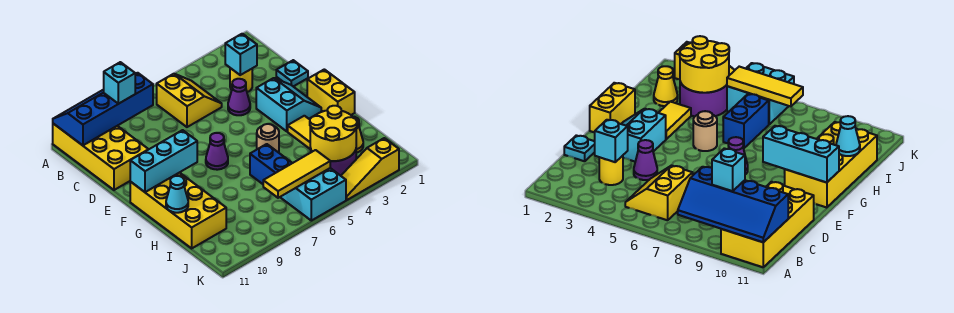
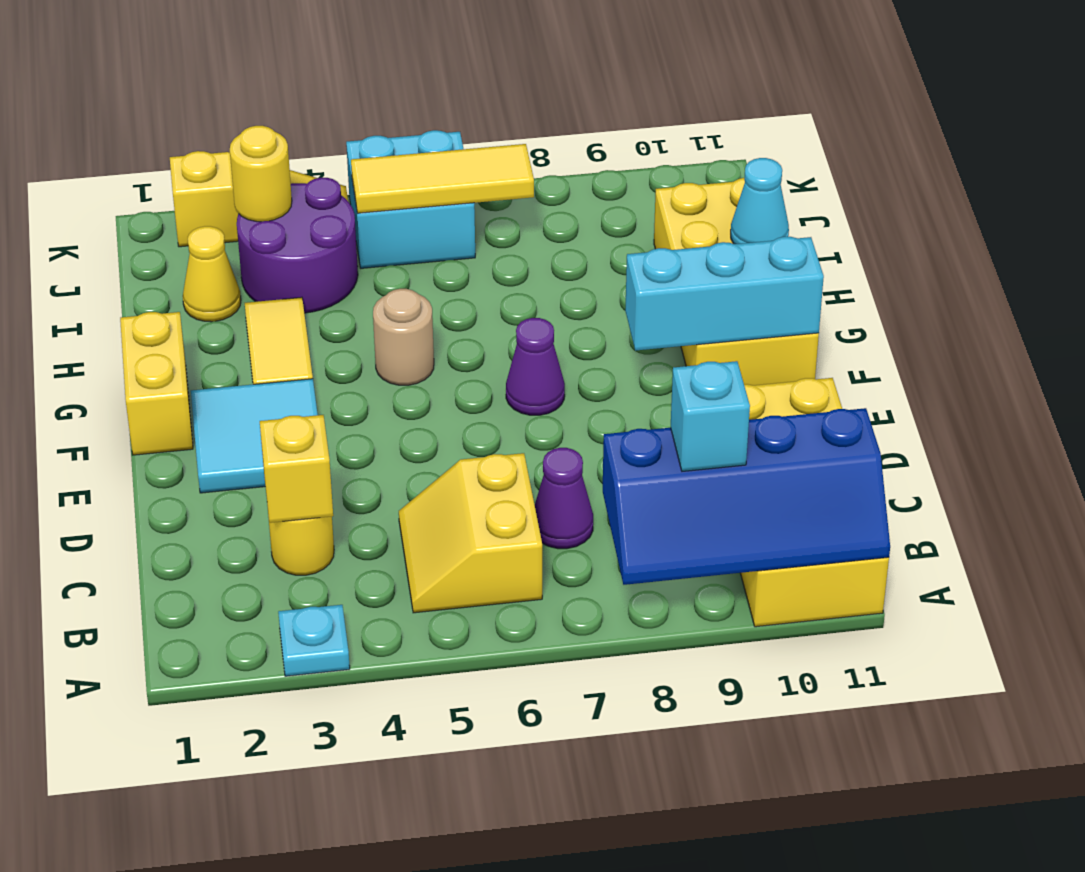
cyan 1x1 brick [225,34,257,75] -> yellow 1x1 brick [260,415,333,523]
cyan 1x1 plate [276,60,308,87] -> cyan 1x1 plate moved to [278,605,350,676]
purple 1x1 cone [228,79,250,115] -> purple 1x1 cone moved to [535,448,593,549]
cyan 2x2 slope [256,78,321,131] -> cyan 2x2 tile [191,379,318,493]
blue 1x2 brick [250,144,292,184] -> none
yellow 2x2 round brick [310,106,357,161] -> yellow 1x1 round brick [230,126,292,222]

